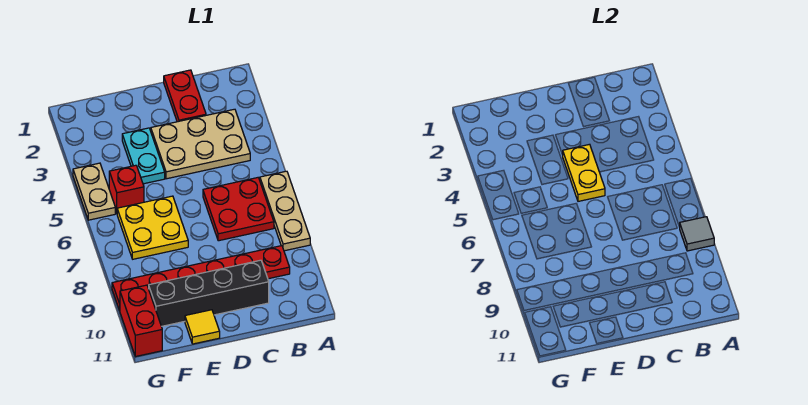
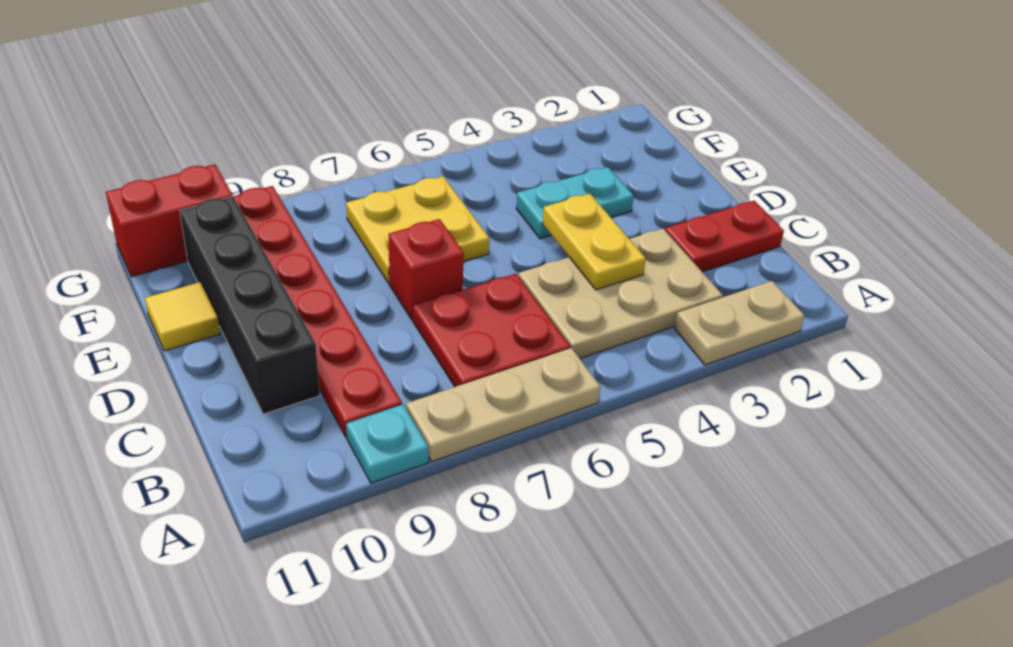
grey 1x1 tile [680,217,714,251] -> none
none -> cyan 1x1 plate [346,404,429,483]
tan 2x3 plate [151,109,250,179] -> tan 2x3 plate turned to [518,229,723,358]
yellow 1x2 plate [563,144,605,201] -> yellow 1x2 plate turned to [543,194,646,290]
red 1x1 brick [109,165,144,213] -> red 1x1 brick moved to [388,219,464,320]
tan 1x2 plate [73,163,115,220] -> tan 1x2 plate moved to [675,281,804,365]

